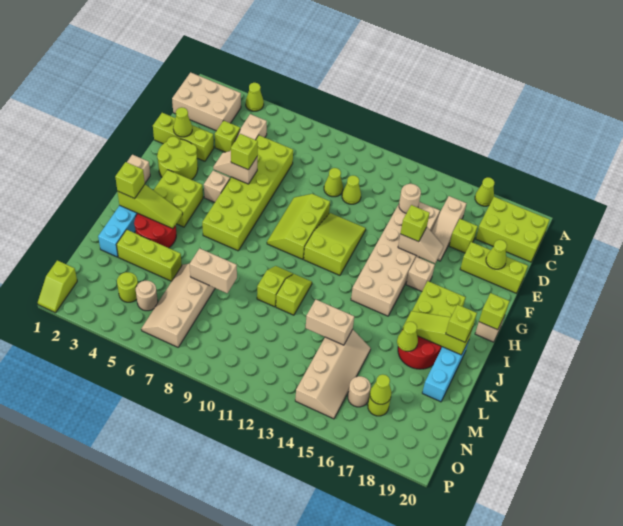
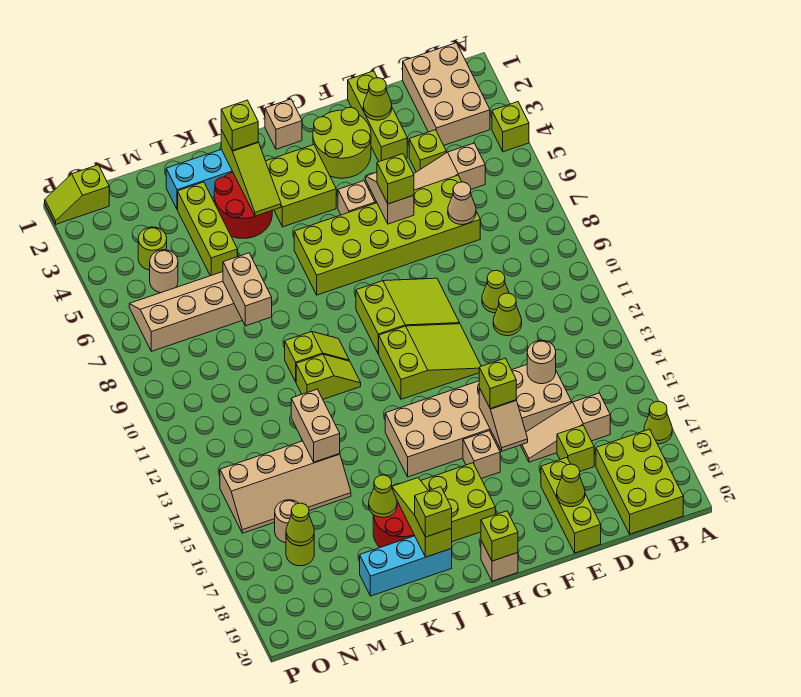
lime 1x1 cone [246,83,264,111] -> lime 1x1 brick [492,102,529,152]
none -> tan 1x1 cone [448,182,476,225]
lime 2x3 slope [267,194,330,259] -> lime 2x3 slope turned to [356,278,460,354]

